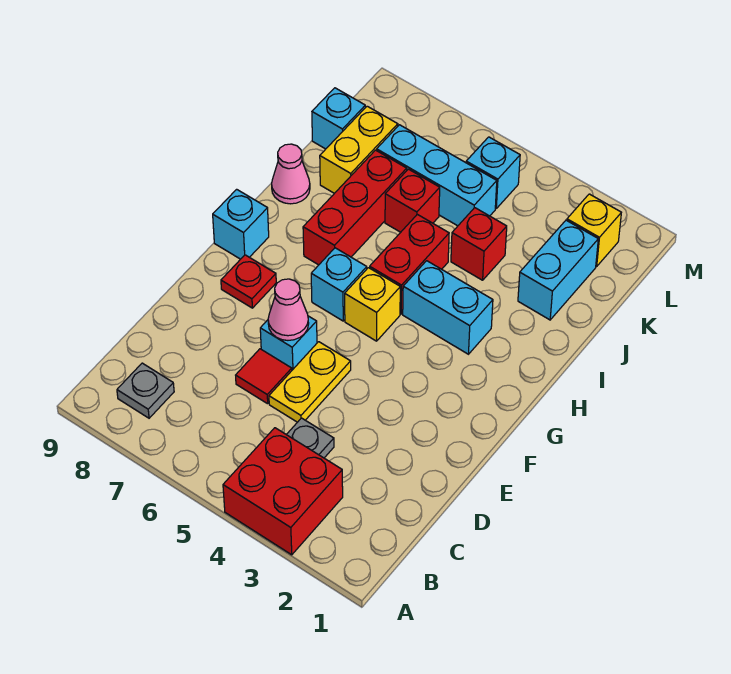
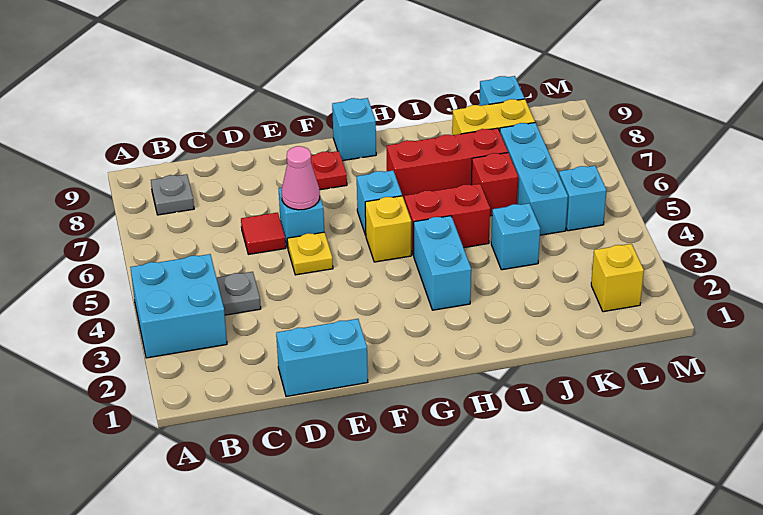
red 2x2 brick [223,428,343,555] -> cyan 2x2 brick [130,254,227,358]
yellow 1x2 plate [269,342,351,422] -> yellow 1x1 plate [287,232,333,275]
pink 1x1 cone [272,144,310,204] -> none
cyan 1x2 brick [518,220,598,320] -> cyan 1x2 brick moved to [276,319,368,396]
red 1x1 brick [451,208,507,280] -> cyan 1x1 brick [491,203,540,270]

